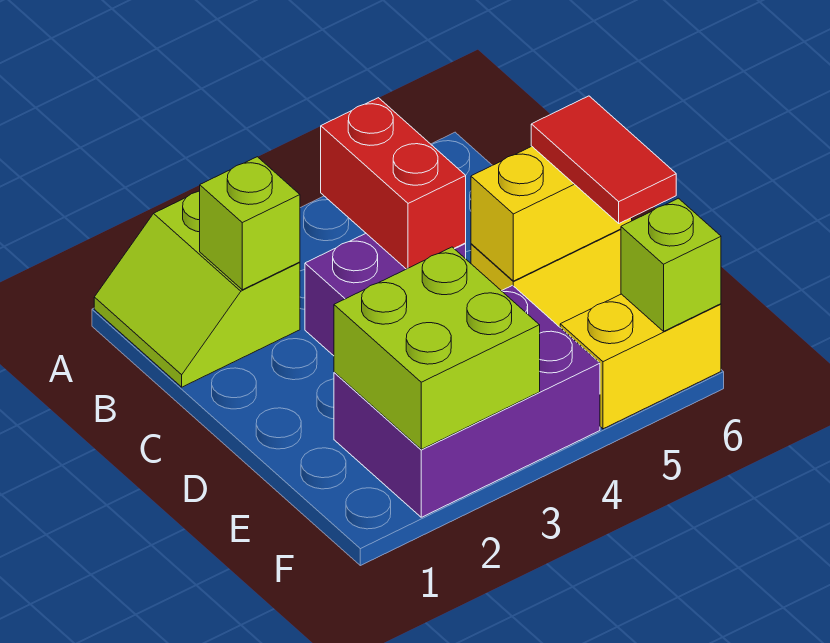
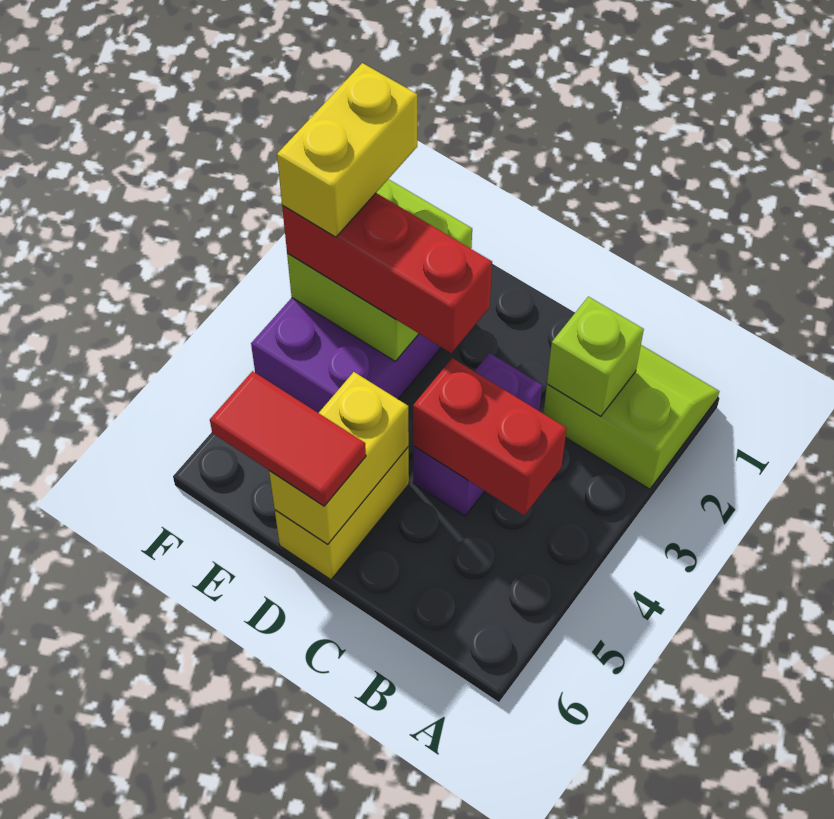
none -> red 1x3 brick [282,193,492,353]
yellow 1x2 brick [560,294,721,429] -> yellow 1x2 brick moved to [277,63,417,237]
lime 1x1 brick [621,198,721,331] -> none

